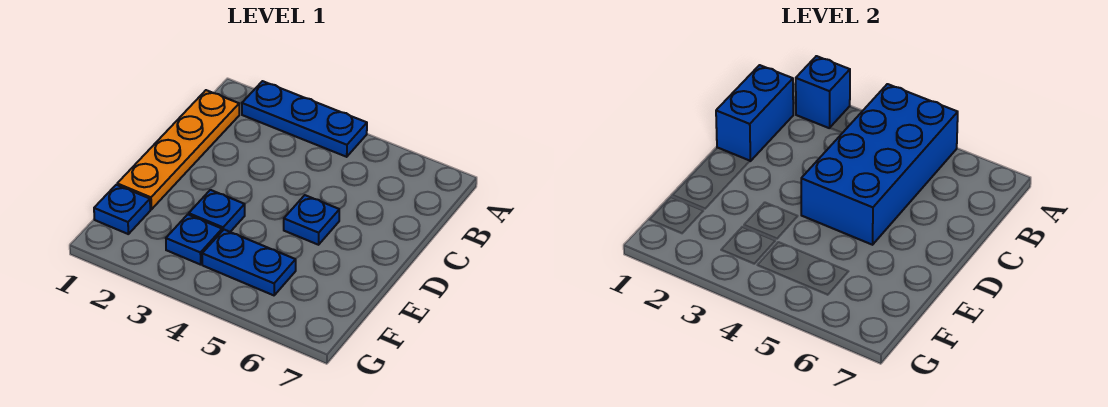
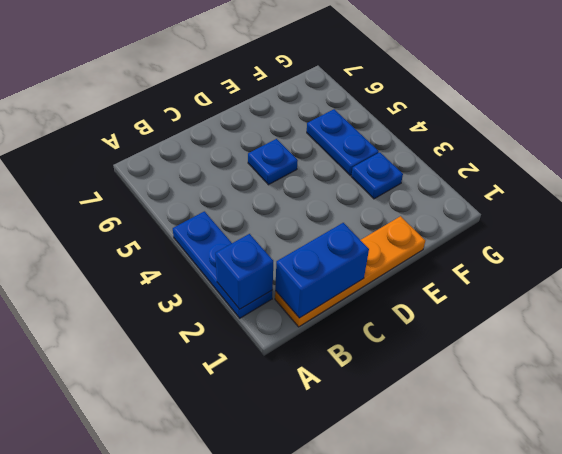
blue 2x4 brick [801,84,958,245] -> none
blue 1x1 plate [189,190,245,232] -> none
blue 1x1 plate [94,185,150,234] -> none

